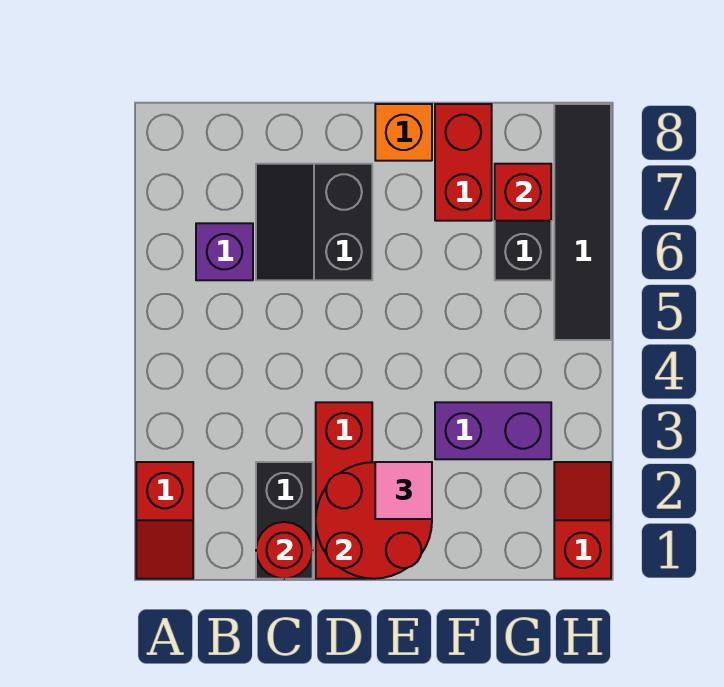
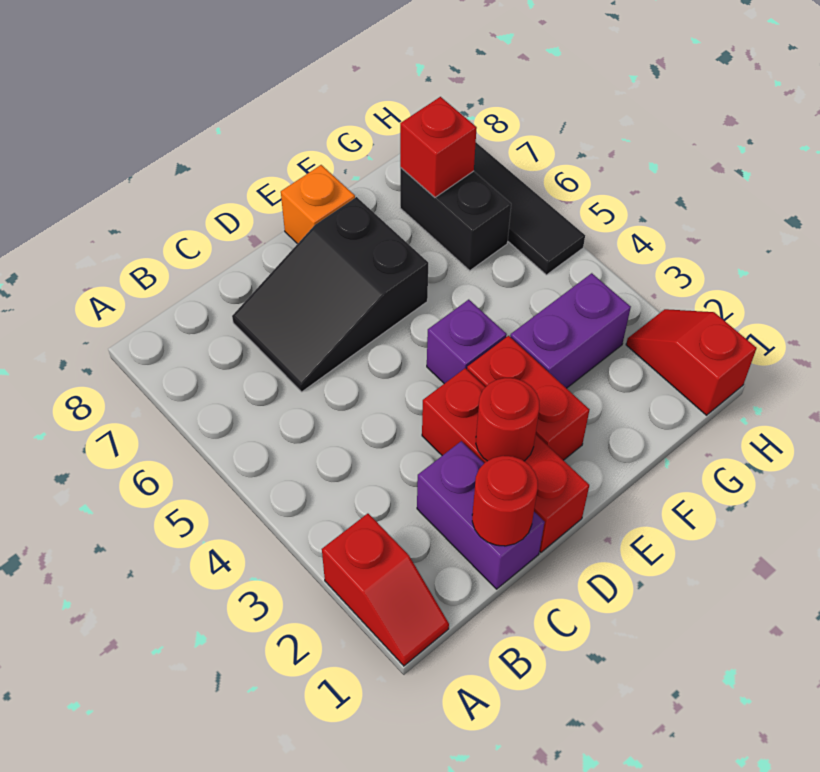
purple 1x1 brick [196,223,253,280] -> purple 1x1 brick moved to [427,300,507,384]
black 1x2 brick [256,462,313,579] -> purple 1x2 brick [417,441,545,589]
black 2x2 slope [256,164,372,280] -> black 2x3 slope [232,197,428,392]
red 2x2 round brick [316,462,432,579] -> red 1x1 round brick [476,378,539,461]
pink 1x1 tile [375,462,432,519] -> none
red 1x2 brick [435,104,492,221] -> red 1x2 brick moved to [467,336,590,460]

